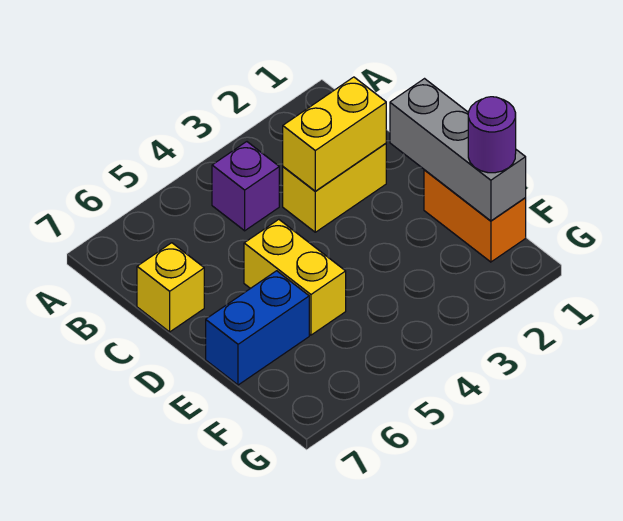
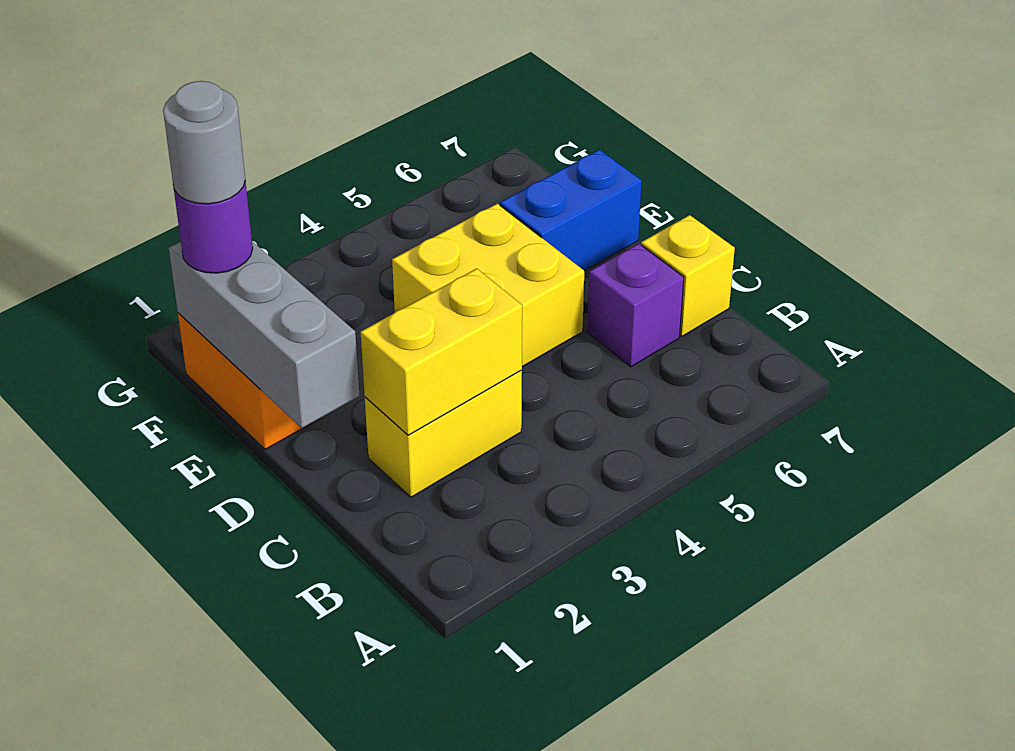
purple 1x1 brick [212,142,279,231] -> purple 1x1 brick moved to [587,244,684,367]
yellow 1x2 brick [244,219,346,335] -> yellow 2x2 brick [392,204,584,367]
none -> grey 1x1 round brick [163,81,245,204]

